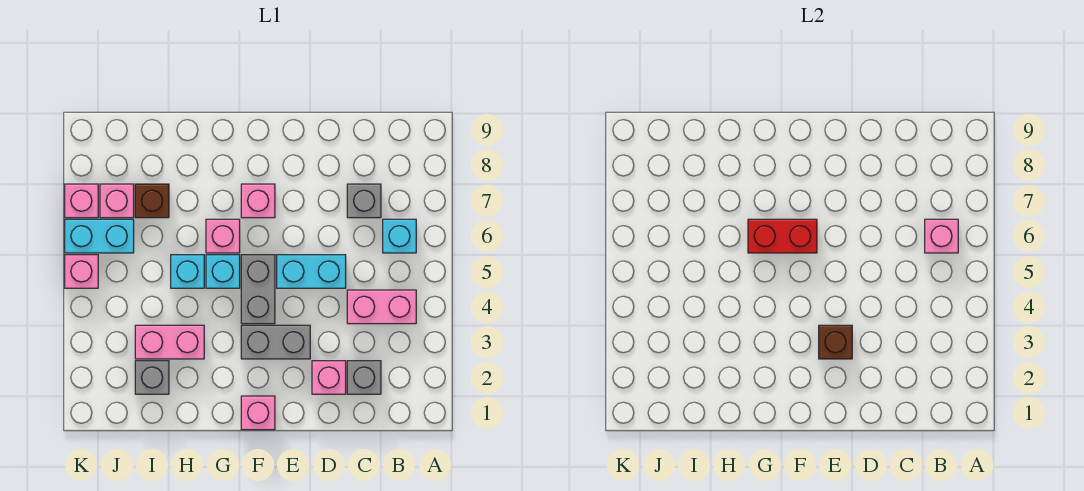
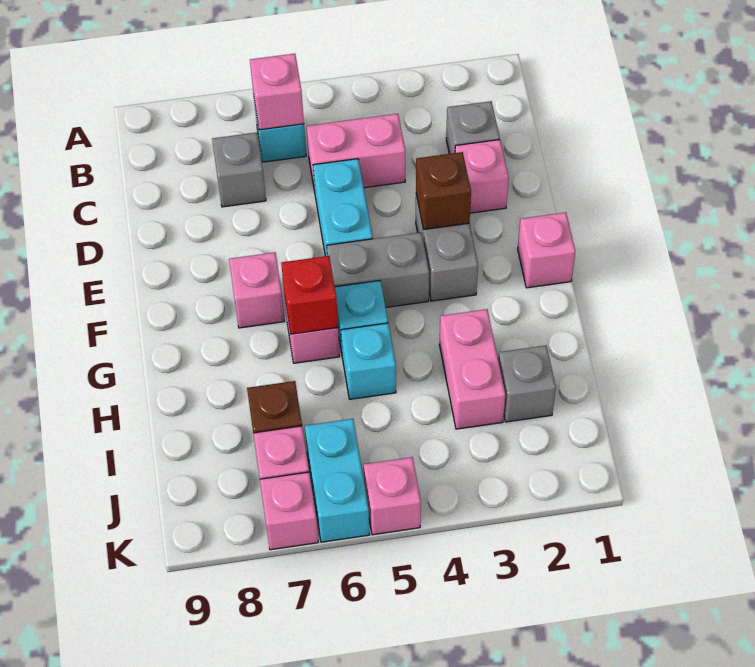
pink 1x2 brick [347,290,416,324] -> pink 1x2 brick turned to [307,114,405,191]
red 1x2 brick [748,219,817,253] -> red 1x1 brick [281,256,338,334]

